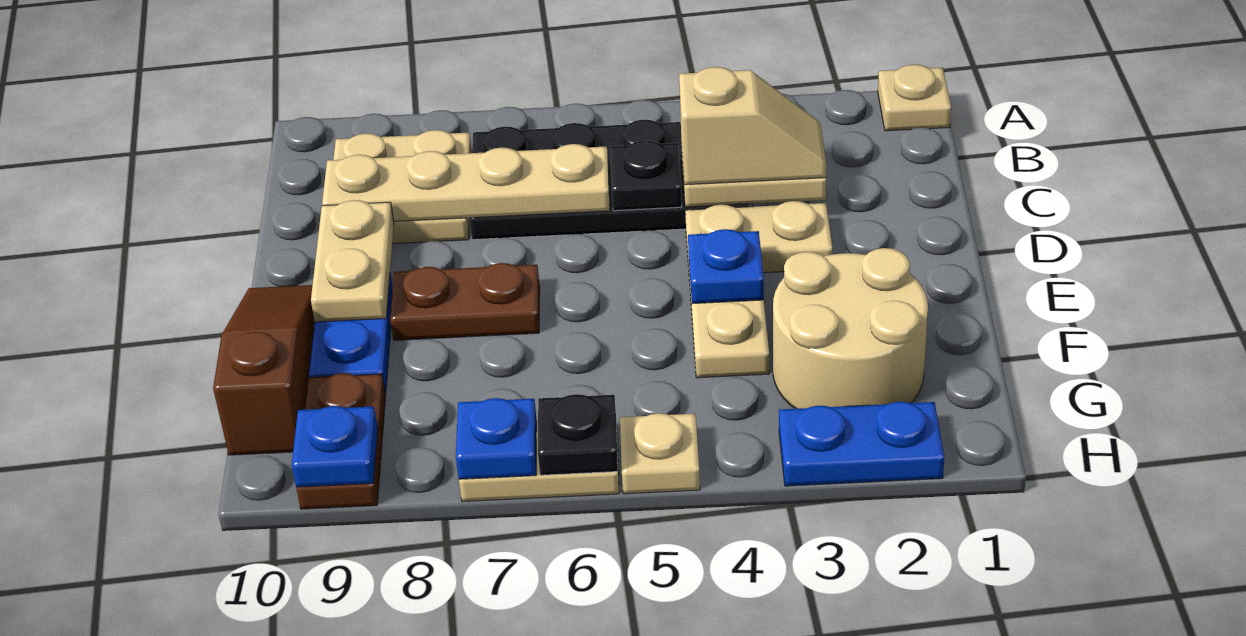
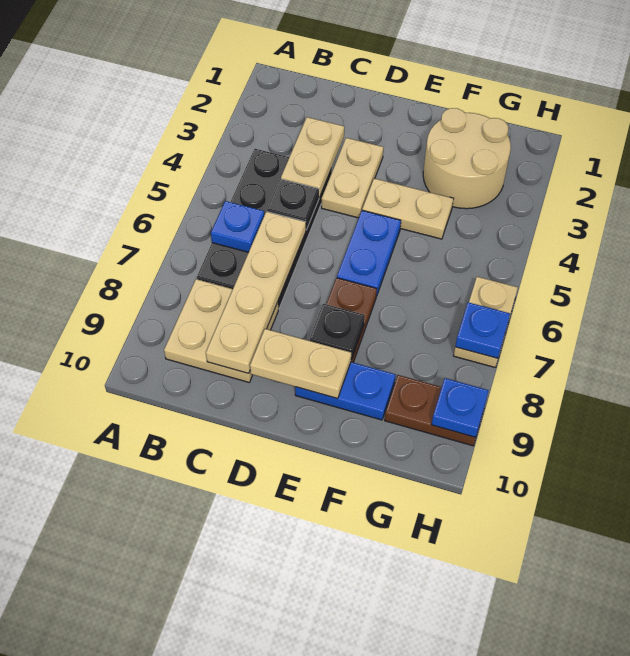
tan 1x1 plate [878,65,951,131] -> none
tan 1x2 slope [679,67,827,185] -> none
blue 1x1 plate [688,229,764,304] -> blue 1x1 plate moved to [211,201,264,252]
brown 1x3 slope [213,285,315,455] -> none
blue 1x2 plate [779,402,944,486] -> blue 1x2 plate moved to [337,210,401,296]
tan 1x1 plate [620,413,700,494] -> none
black 1x1 plate [538,394,618,475] -> black 1x1 plate moved to [310,304,365,360]

